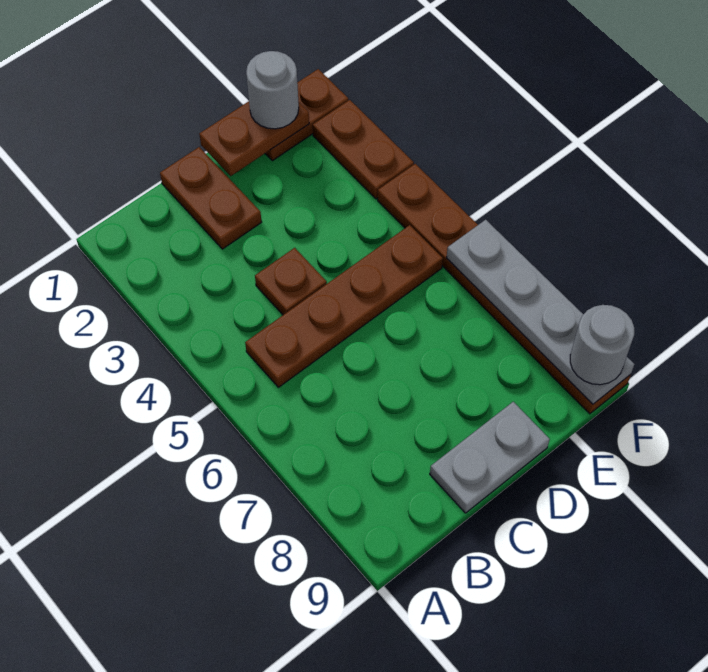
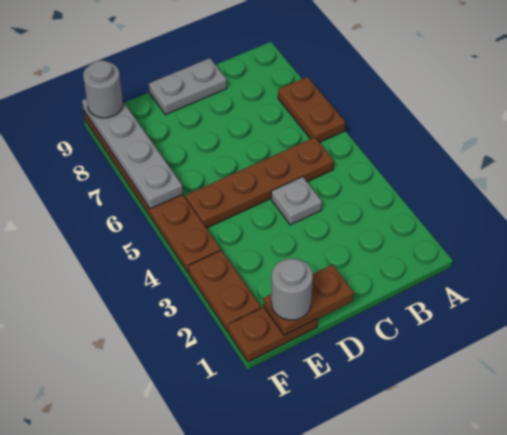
brown 1x2 plate [160,147,262,249] -> brown 1x2 plate moved to [278,77,345,143]
brown 1x1 plate [255,248,327,315] -> grey 1x1 plate [271,177,322,225]

